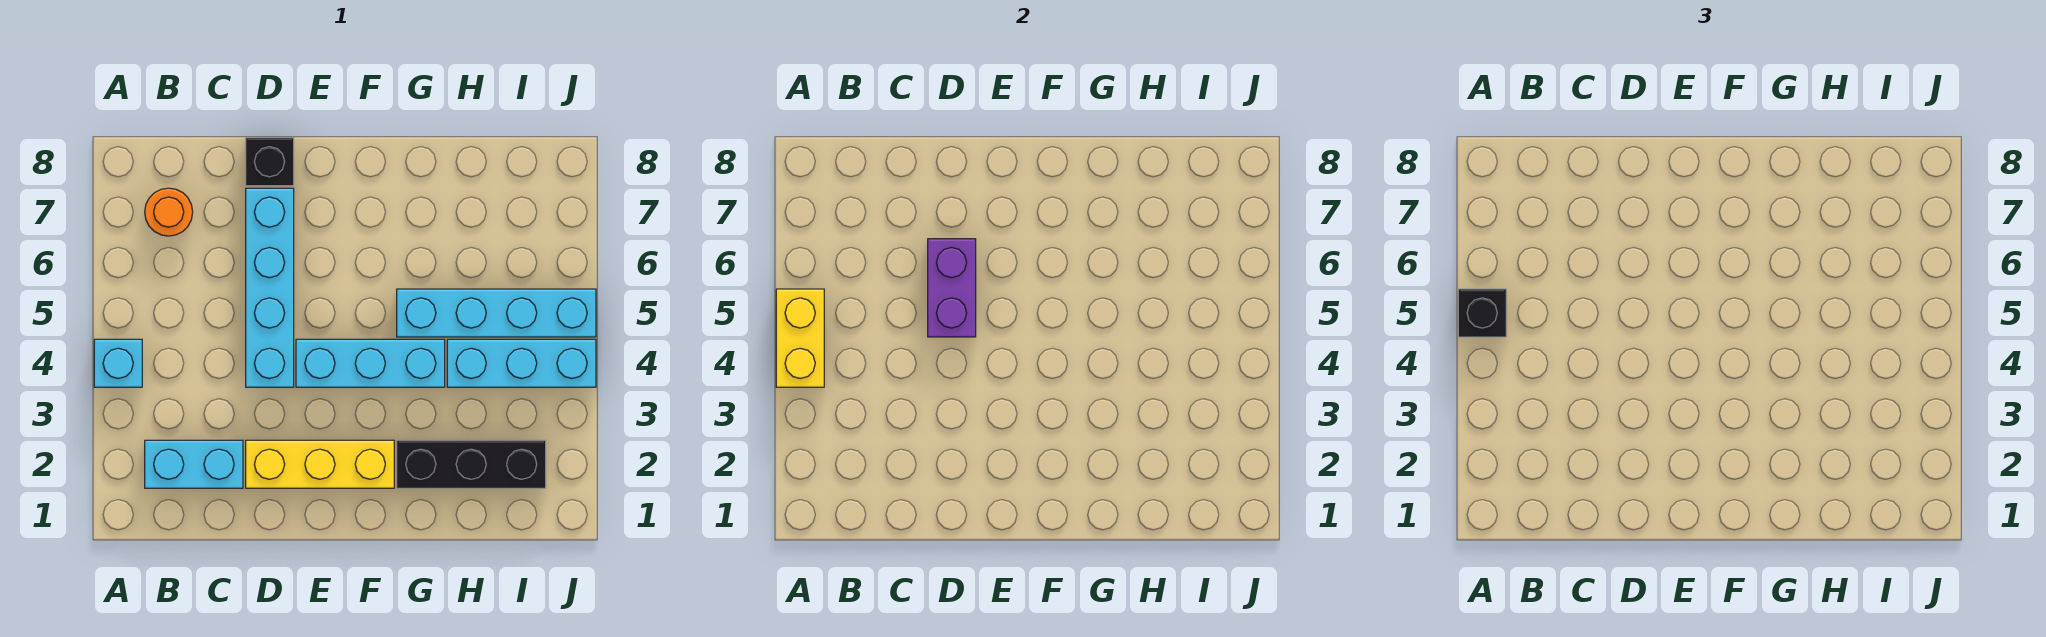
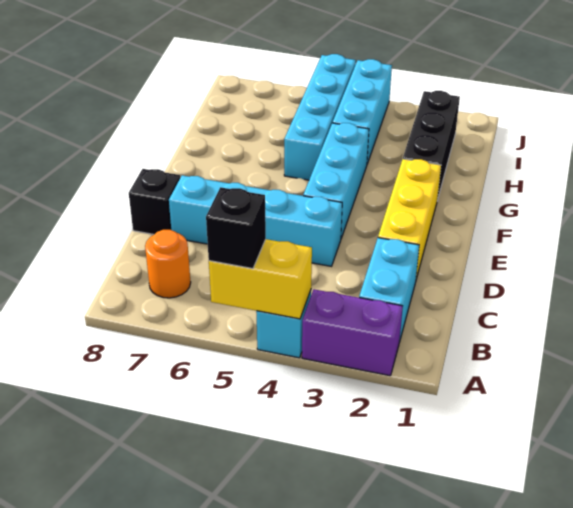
purple 1x2 brick [928,239,976,337] -> purple 1x2 brick moved to [302,289,403,376]

